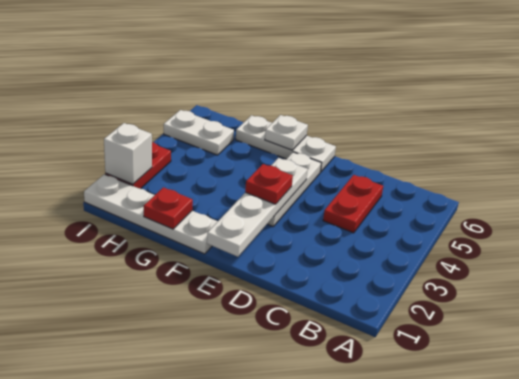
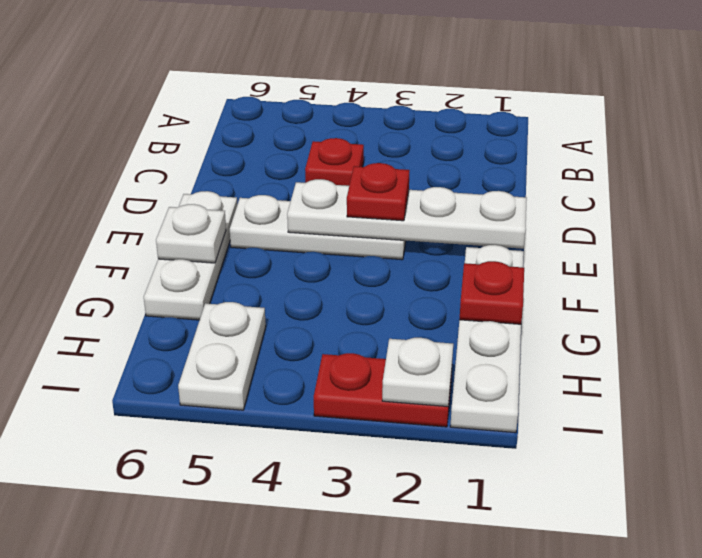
red 1x2 plate [323,175,383,233] -> red 1x1 plate [305,138,364,186]
white 1x1 brick [104,123,152,184] -> white 1x1 plate [382,338,453,407]

